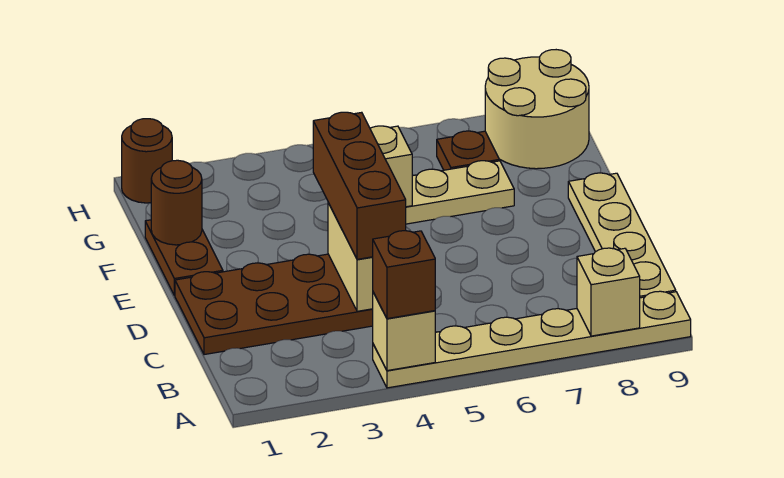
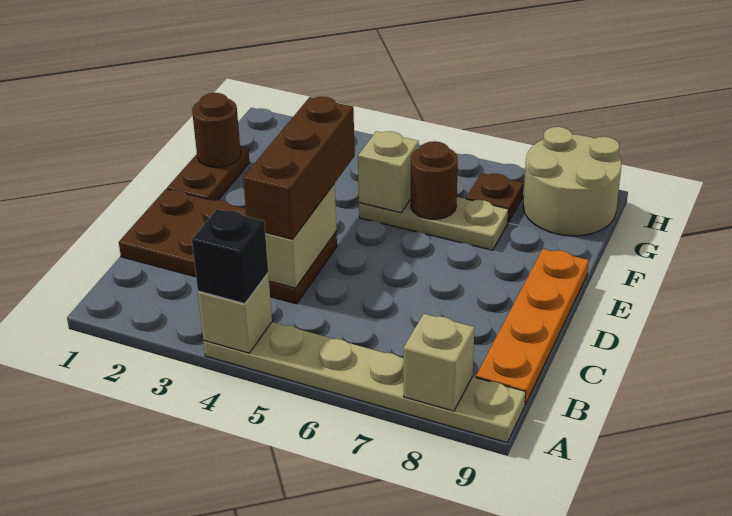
brown 1x1 brick [373,231,435,319] -> black 1x1 brick [192,209,268,304]
tan 1x4 plate [568,173,676,298] -> orange 1x4 plate [476,249,589,405]
brown 1x1 round brick [122,119,172,203] -> brown 1x1 round brick moved to [411,141,458,219]

